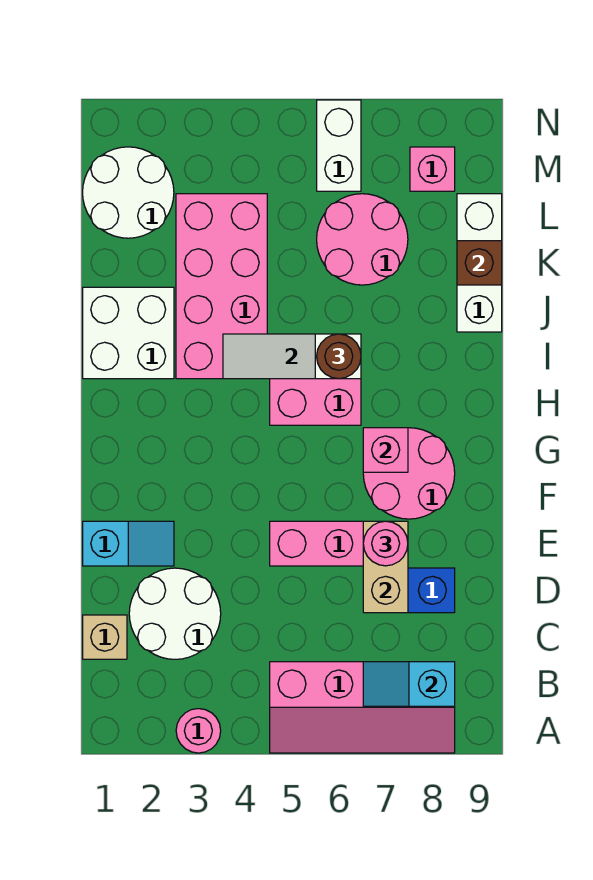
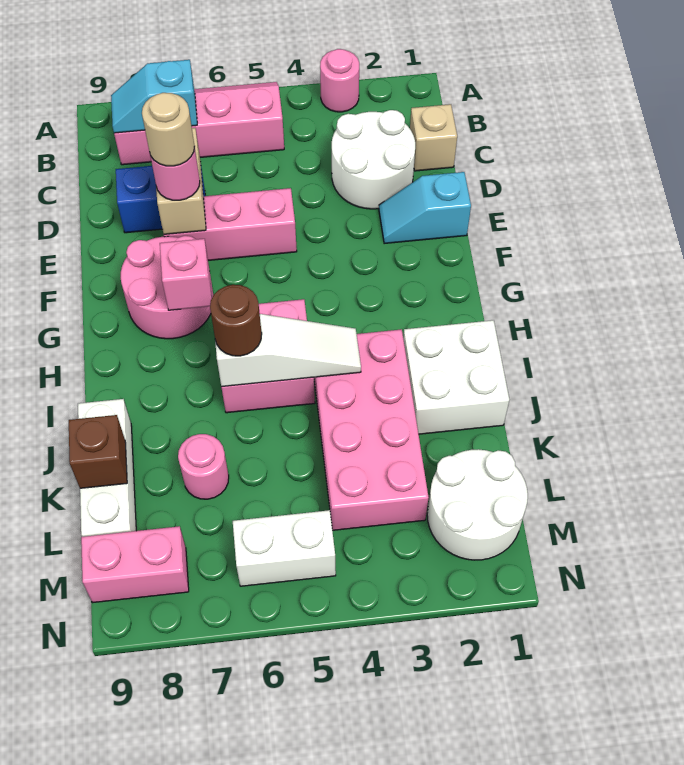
cyan 1x2 slope [363,662,455,706] -> cyan 1x2 slope turned to [111,60,197,133]
none -> tan 1x1 round brick [142,93,195,166]
pink 2x2 round brick [317,194,408,285] -> pink 1x1 round brick [178,434,229,499]
white 1x2 brick [317,100,361,191] -> white 1x2 brick turned to [233,510,336,586]
pink 1x1 brick [410,147,455,191] -> pink 1x2 brick [81,526,189,603]

